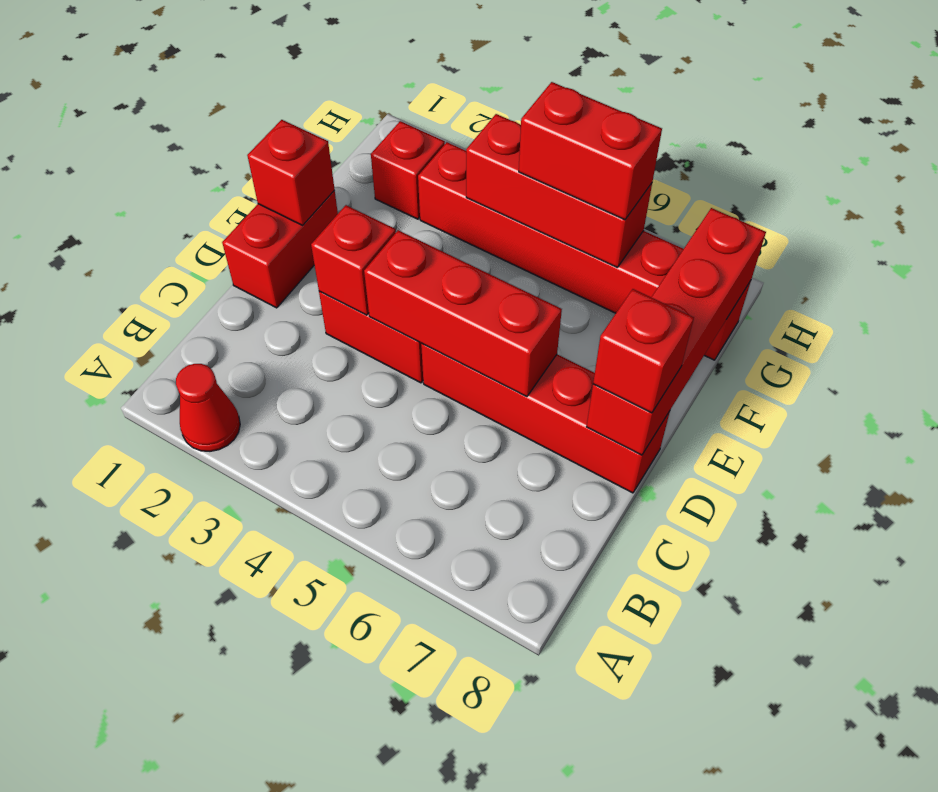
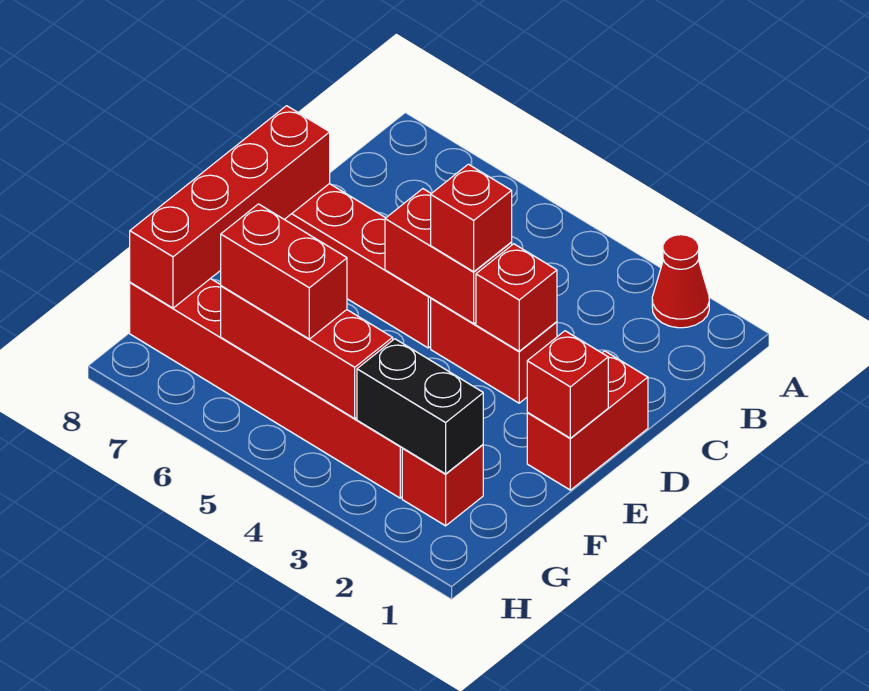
red 1x3 brick [364,230,562,397] -> red 1x2 brick [385,189,512,324]
red 1x1 brick [593,289,694,413] -> red 1x1 brick moved to [431,164,512,272]
none -> black 1x2 brick [357,339,483,474]

